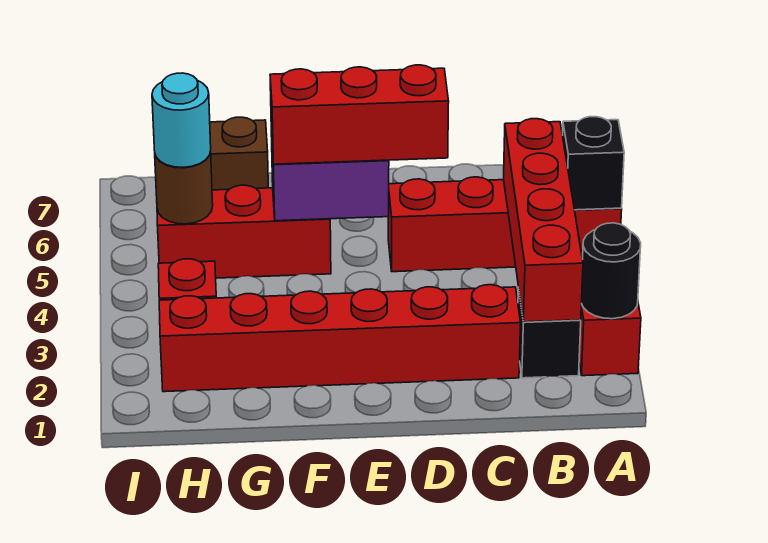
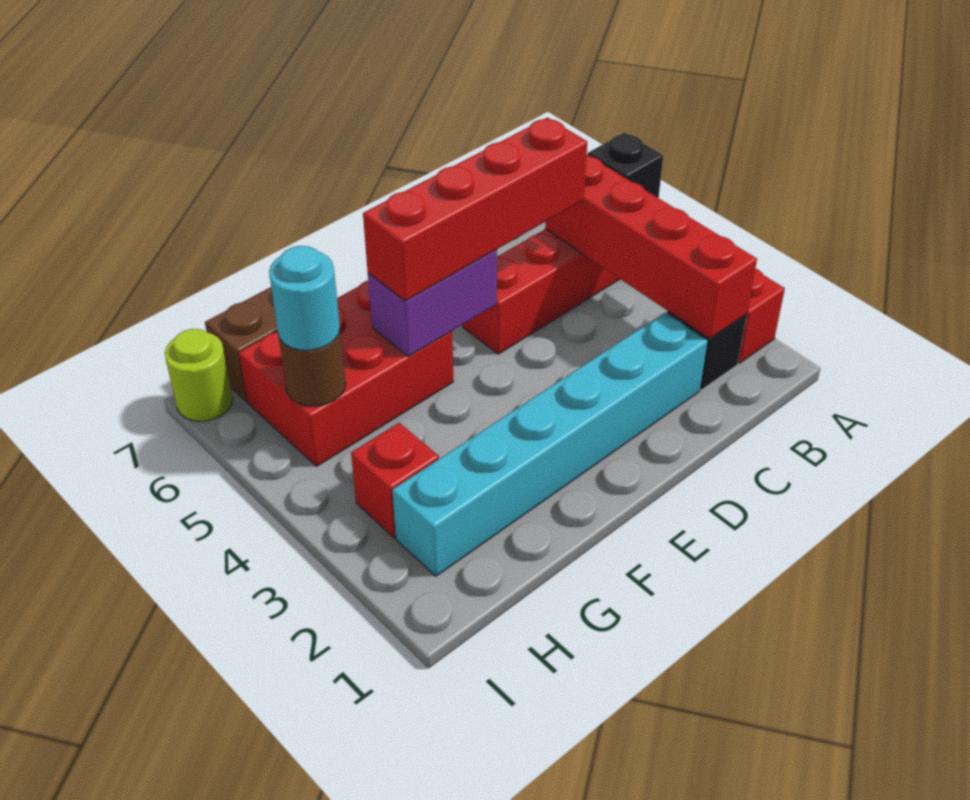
black 1x1 round brick [581,223,641,319] -> none
red 1x6 brick [159,285,521,392] -> cyan 1x6 brick [392,312,707,576]
red 1x3 brick [270,65,449,164] -> red 1x4 brick [363,118,587,301]
red 1x3 brick [157,185,331,278] -> red 2x3 brick [239,281,453,466]
none -> lime 1x1 round brick [165,329,233,421]

